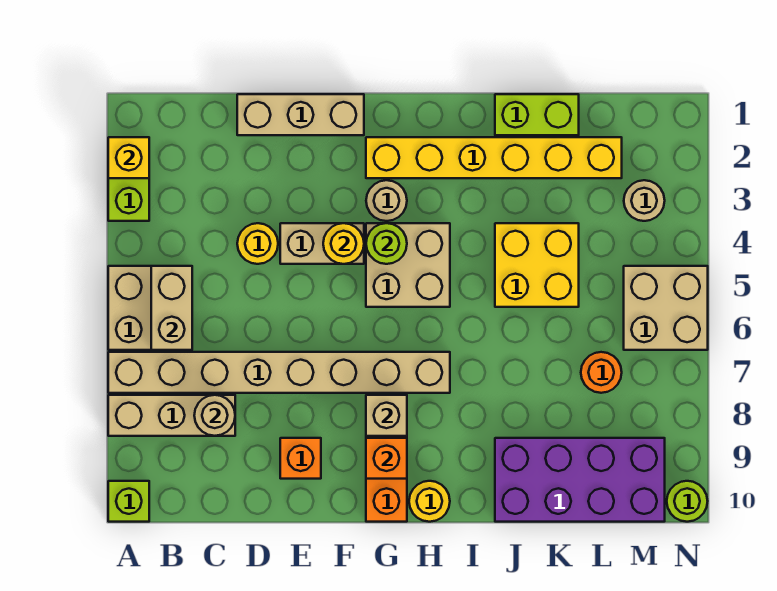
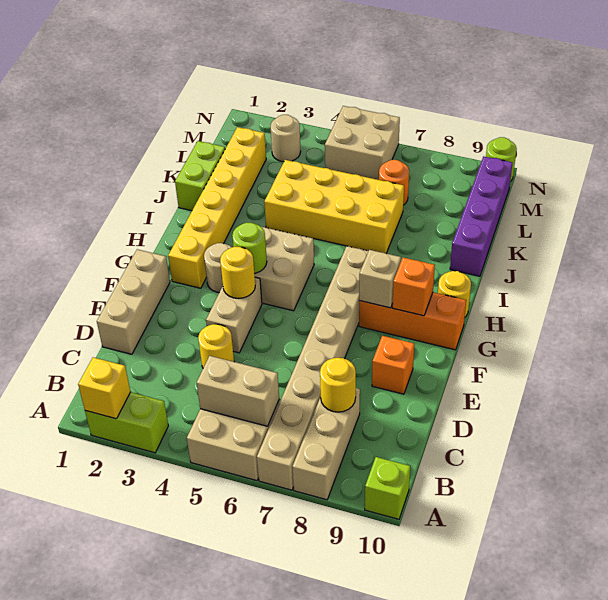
tan 1x1 round brick [194,395,235,436] -> yellow 1x1 round brick [320,358,356,412]
yellow 2x2 brick [495,223,579,307] -> yellow 2x4 brick [264,160,404,253]
purple 2x4 brick [495,438,665,522] -> purple 1x4 brick [450,156,513,276]

